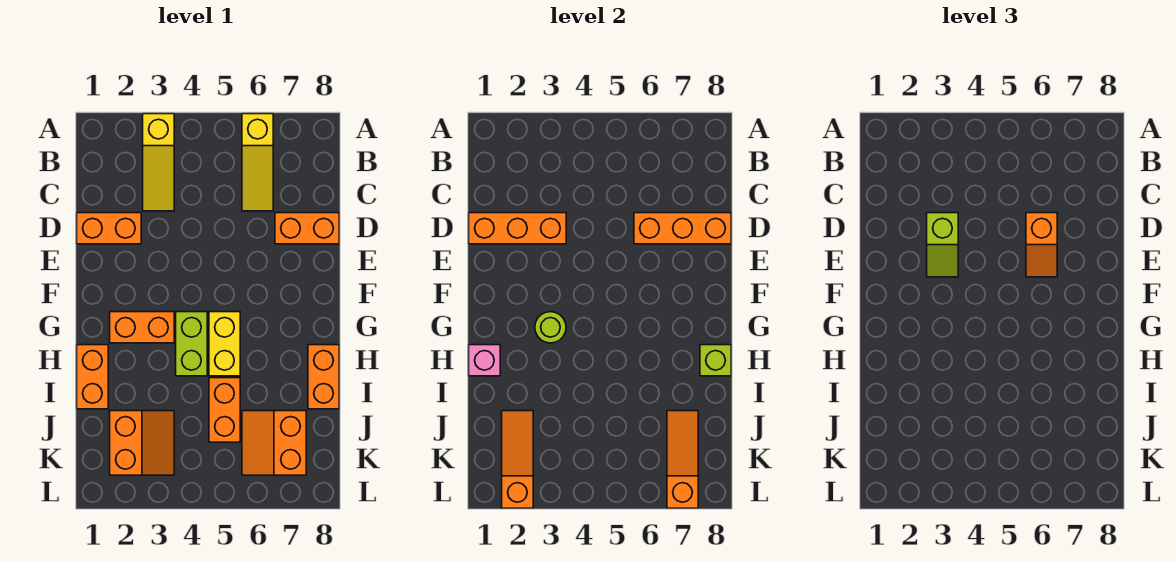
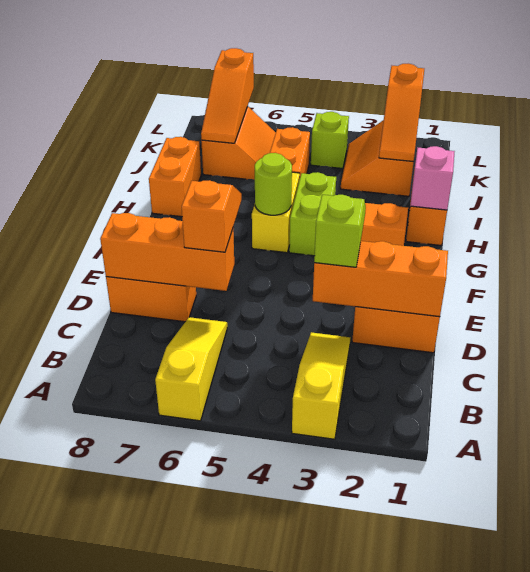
lime 1x1 round brick [535,312,566,343] -> lime 1x1 round brick moved to [255,153,292,215]
lime 1x1 brick [700,345,731,376] -> lime 1x1 brick moved to [311,112,349,169]

